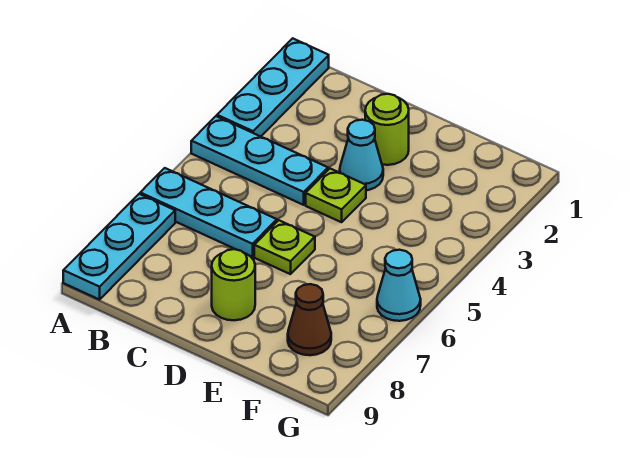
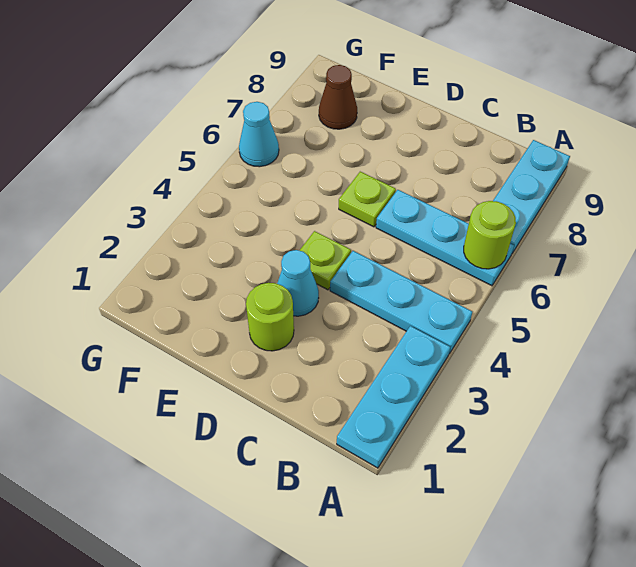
lime 1x1 round brick [212,249,255,320] -> lime 1x1 round brick moved to [464,201,516,269]

